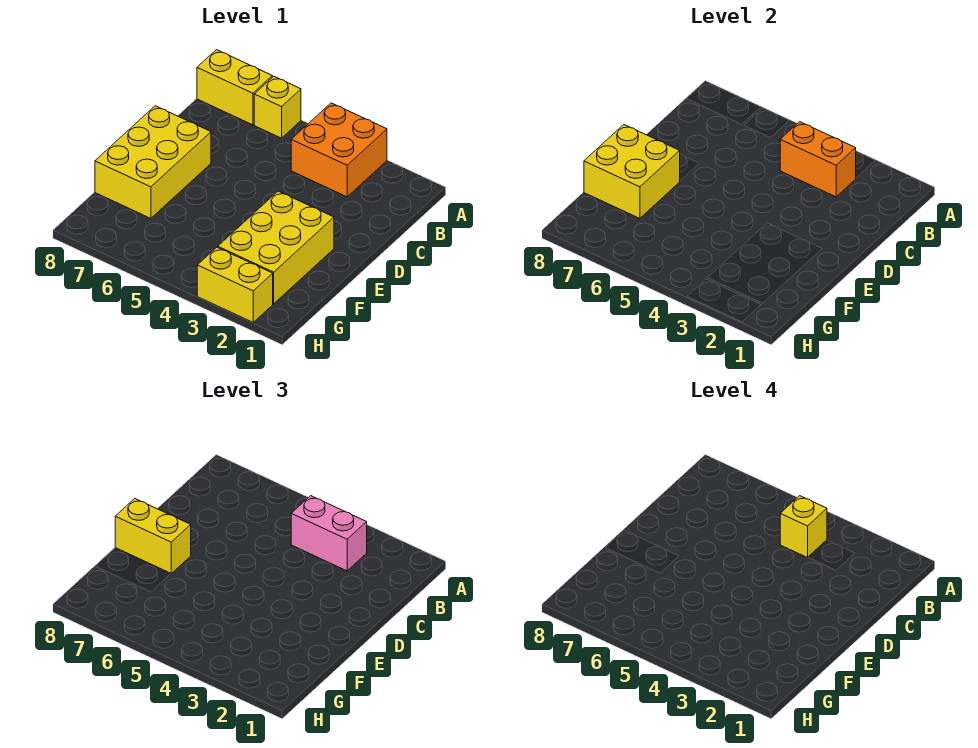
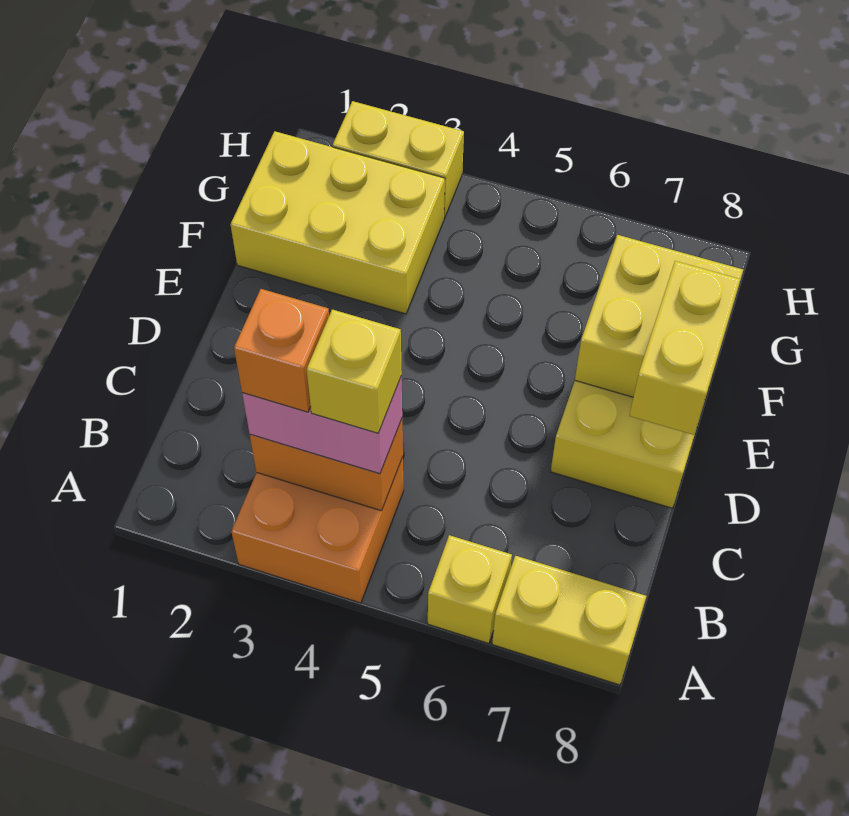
none -> orange 1x1 brick [234,289,329,412]
yellow 2x3 brick [218,191,334,304] -> yellow 2x3 brick turned to [231,131,445,314]
yellow 1x2 brick [115,499,191,574] -> yellow 1x2 brick turned to [629,261,741,435]

